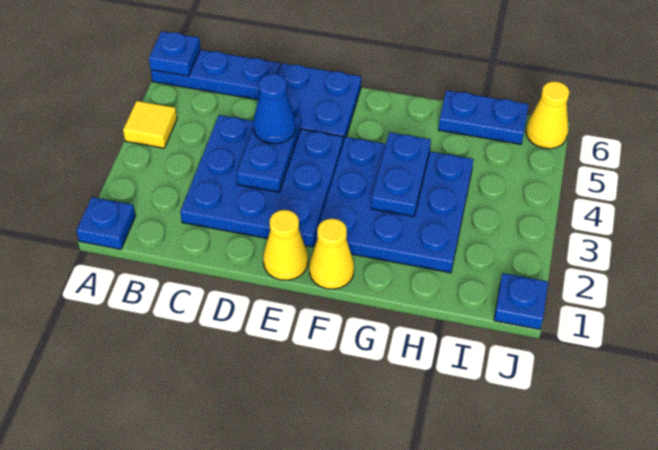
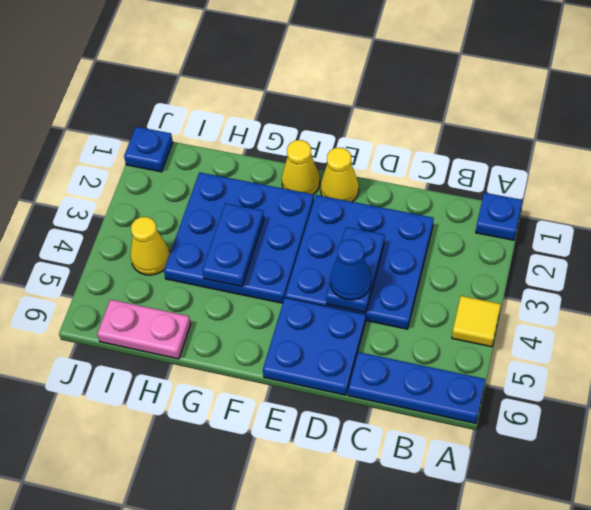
blue 1x1 plate [149,31,200,76] -> none
blue 1x2 plate [438,90,529,144] -> pink 1x2 plate [97,299,191,359]
yellow 1x1 cone [526,81,569,149] -> yellow 1x1 cone moved to [130,217,170,275]

